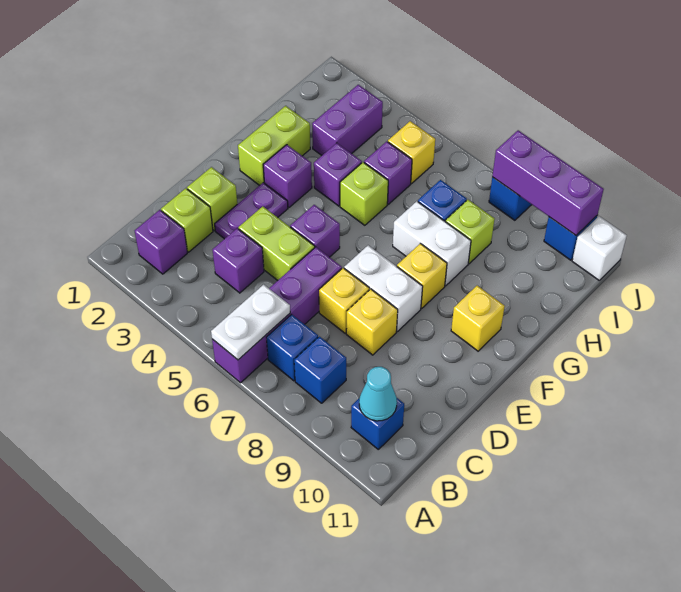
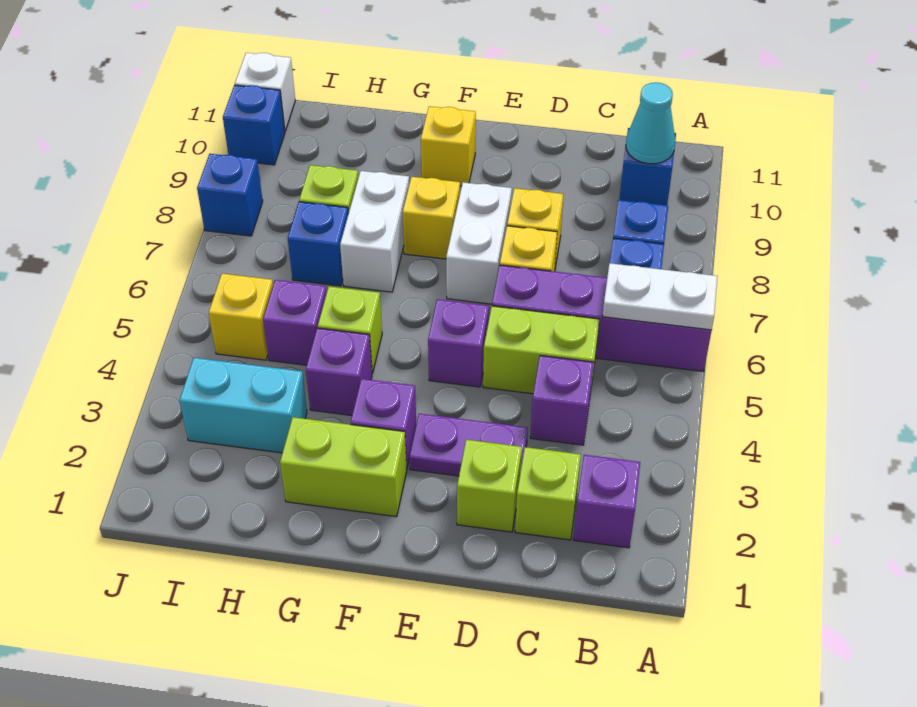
lime 1x2 brick [238,206,315,280] -> lime 1x2 brick turned to [483,306,599,394]
purple 1x2 brick [312,85,383,155] -> cyan 1x2 brick [179,358,307,453]
purple 1x3 brick [492,130,604,235] -> none

